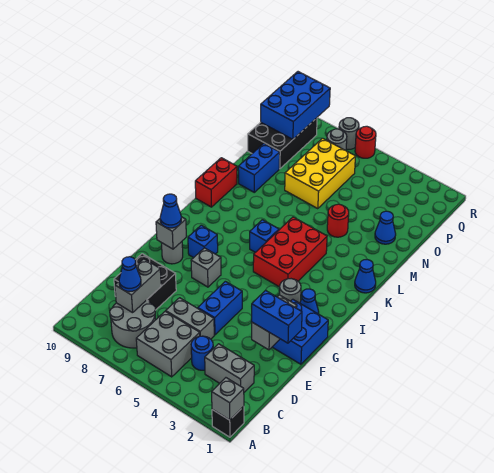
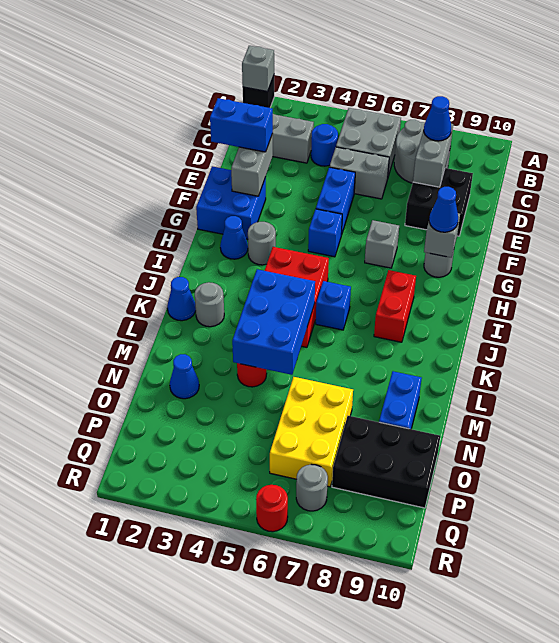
blue 1x1 brick [188,225,218,258] -> blue 1x1 brick moved to [308,209,342,257]
red 1x2 brick [195,158,237,207] -> red 1x2 brick moved to [374,270,416,342]
black 2x3 brick [248,118,317,169] -> black 2x3 brick turned to [332,416,440,508]
blue 2x3 brick [261,72,330,139] -> blue 2x3 brick moved to [232,269,315,375]
grey 1x1 round brick [339,118,359,150] -> grey 1x1 round brick moved to [195,282,224,327]

